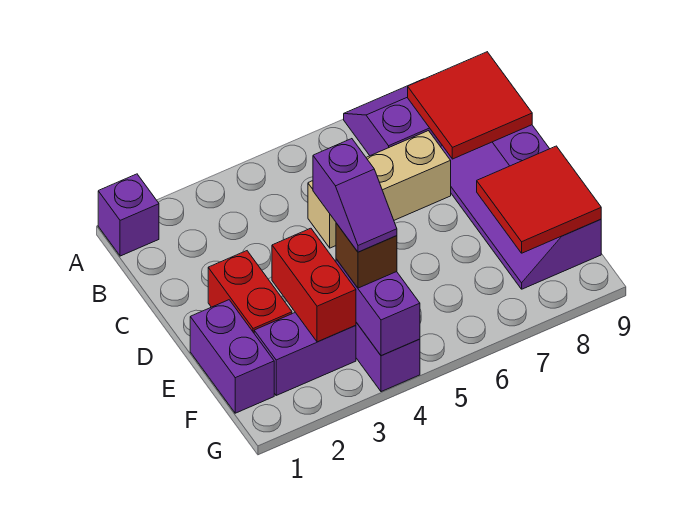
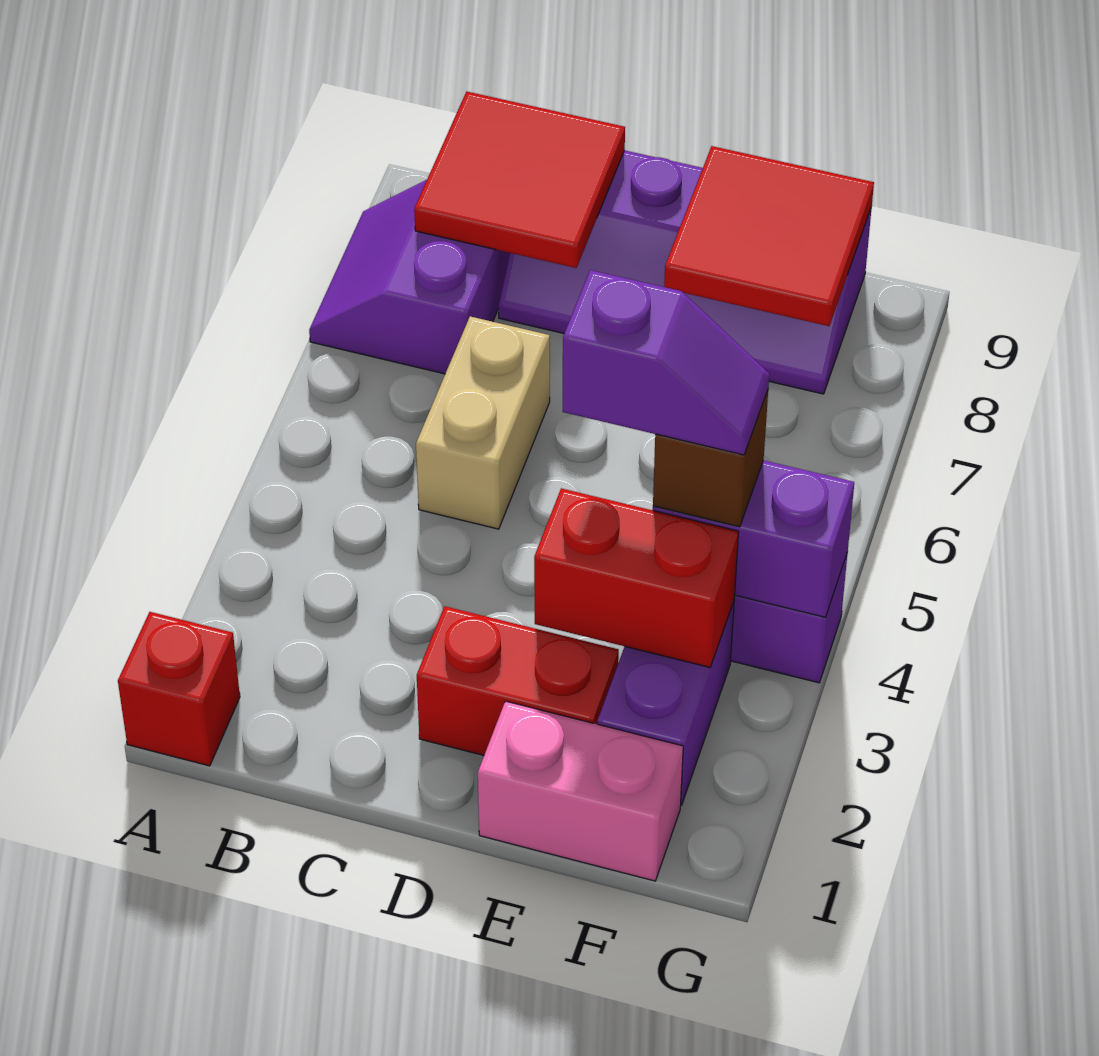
purple 1x1 brick [98,174,159,256] -> red 1x1 brick [118,612,240,766]
tan 1x3 brick [308,131,451,248] -> tan 1x2 brick [416,316,550,529]
purple 1x2 brick [190,300,274,413] -> pink 1x2 brick [478,701,683,881]

